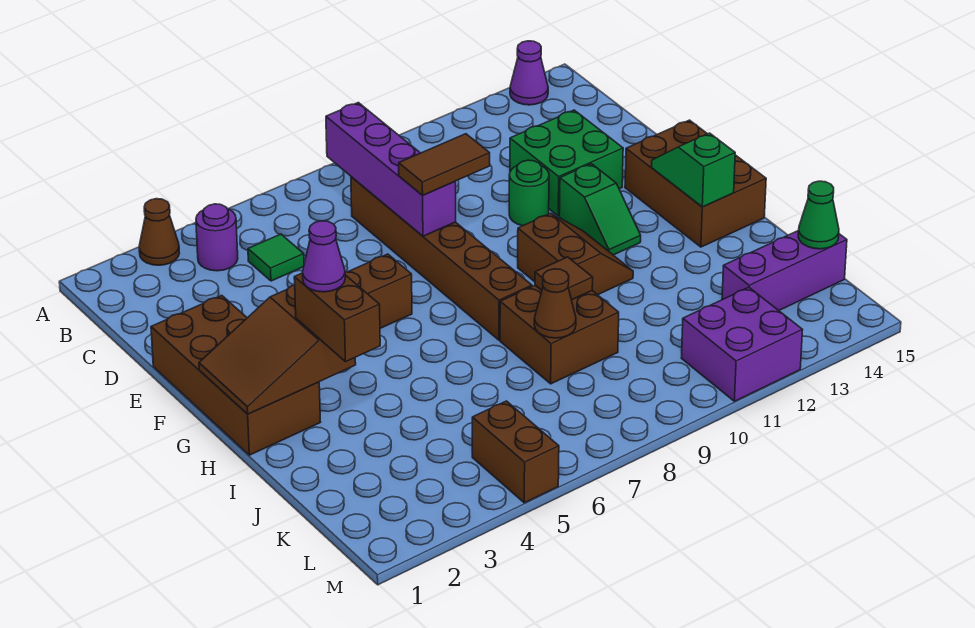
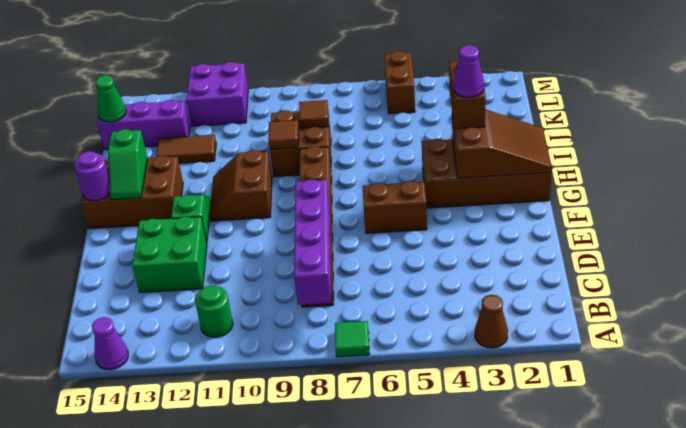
purple 1x1 round brick [196,204,238,271] -> purple 1x1 round brick moved to [74,151,110,201]
green 1x1 tile [248,234,304,281] -> green 1x1 tile moved to [335,321,370,357]
brown 2x4 brick [151,295,320,455] -> brown 2x4 brick turned to [422,139,551,208]
brown 1x2 tile [399,134,490,195] -> brown 1x2 tile moved to [156,135,216,163]
green 1x1 round brick [509,160,549,226] -> green 1x1 round brick moved to [195,285,233,337]
brown 2x3 brick [625,120,766,247] -> brown 2x3 brick turned to [81,156,183,229]
brown 1x1 cone [534,269,576,338] -> brown 1x1 tile [299,100,329,128]

